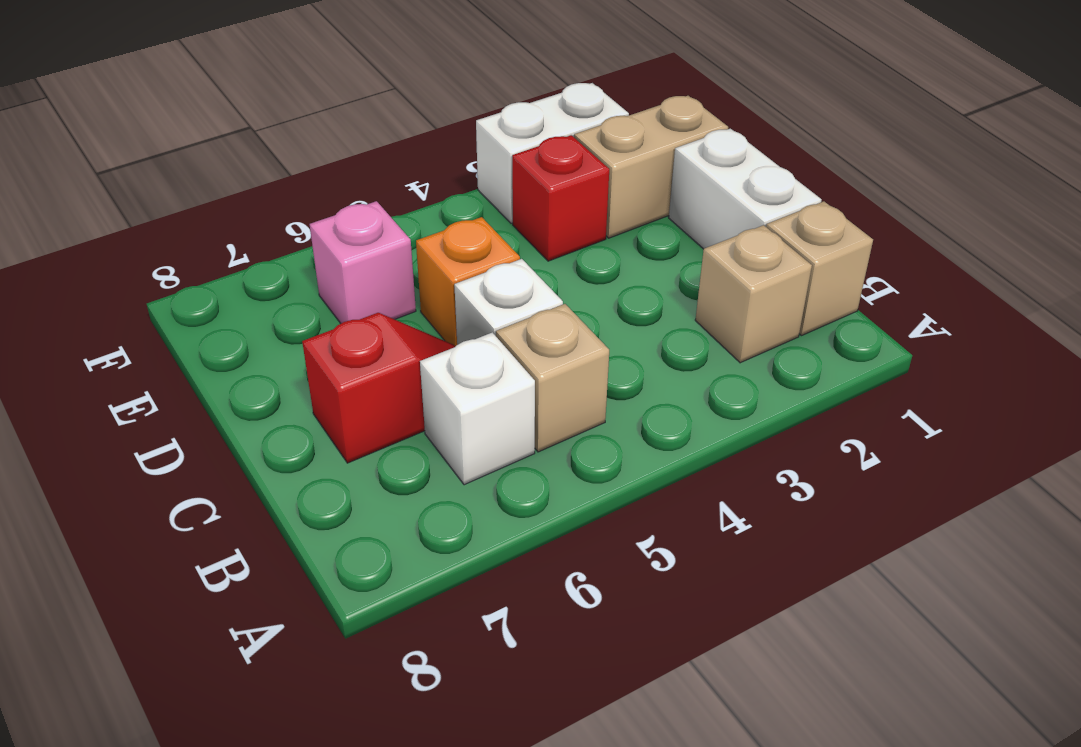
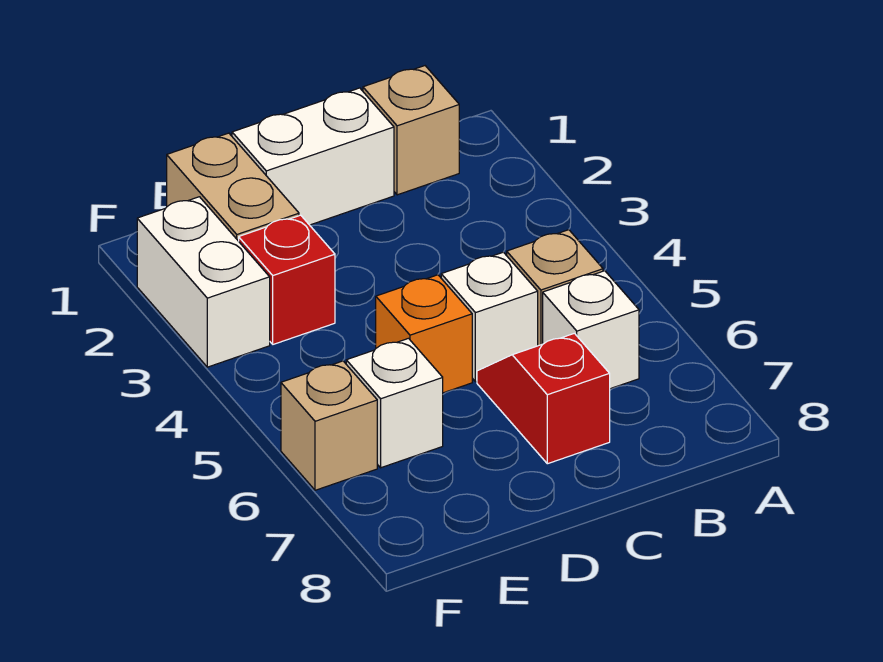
tan 1x1 brick [695,225,812,363] -> tan 1x1 brick moved to [281,361,377,490]
pink 1x1 brick [310,201,416,323] -> white 1x1 brick [346,338,443,468]

